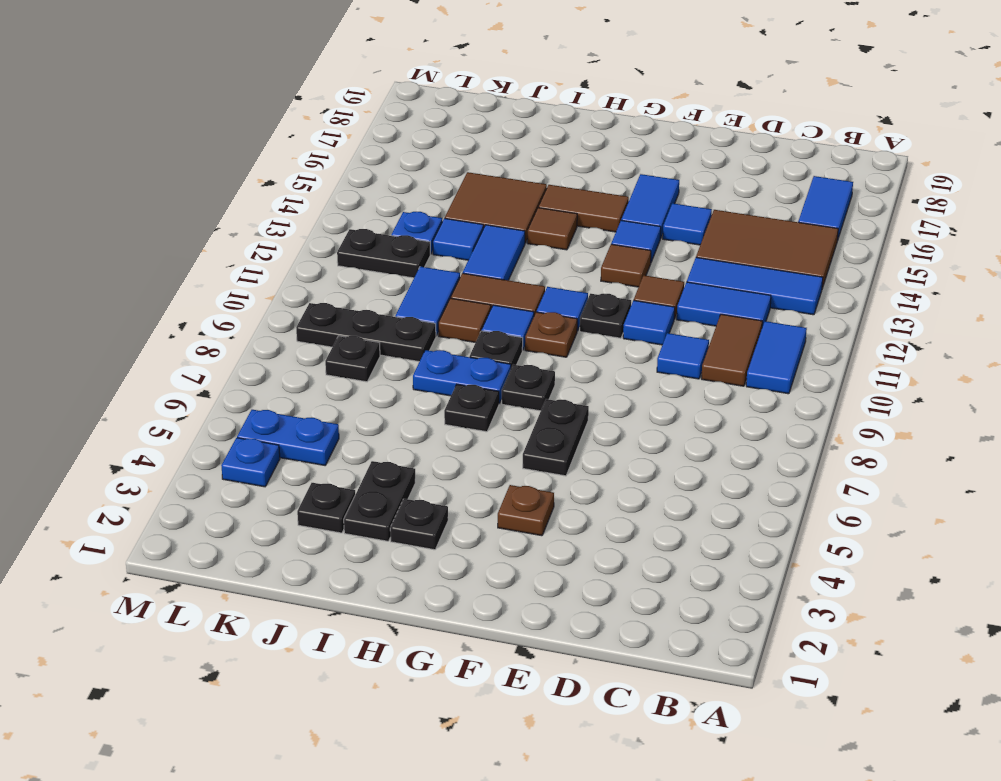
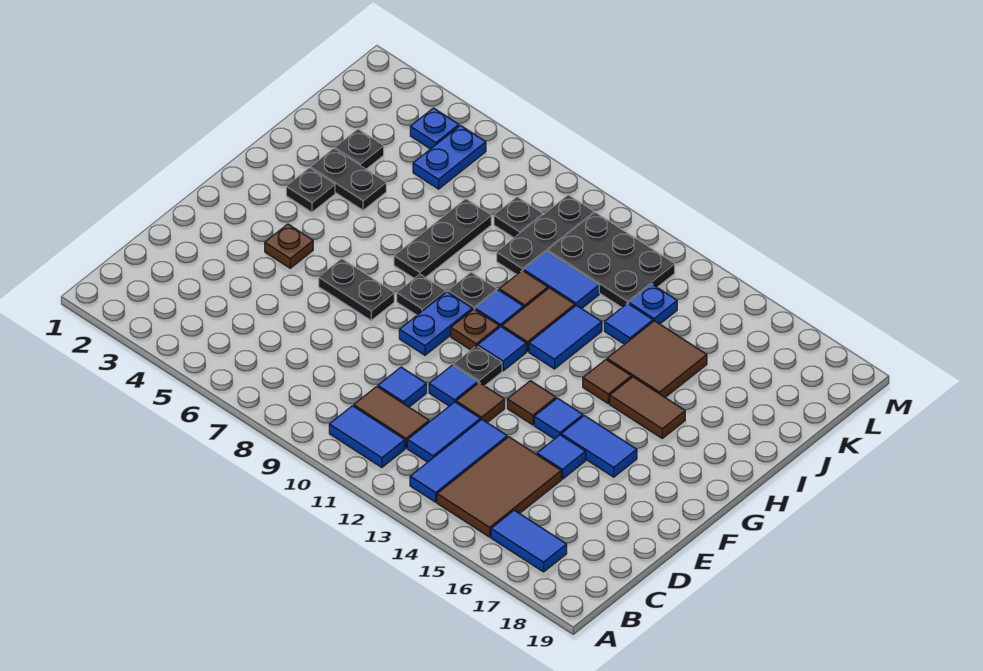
brown 1x2 tile [538,185,629,232] -> brown 1x2 tile turned to [610,377,685,438]
black 1x1 plate [444,384,499,432] -> black 1x3 plate [394,199,491,278]
blue 1x2 plate [413,350,511,404] -> blue 1x2 plate moved to [399,292,472,355]
blue 1x2 tile [463,225,525,280] -> blue 1x2 tile turned to [529,305,602,369]
black 1x2 plate [337,229,430,278] -> black 2x3 plate [548,213,675,307]

